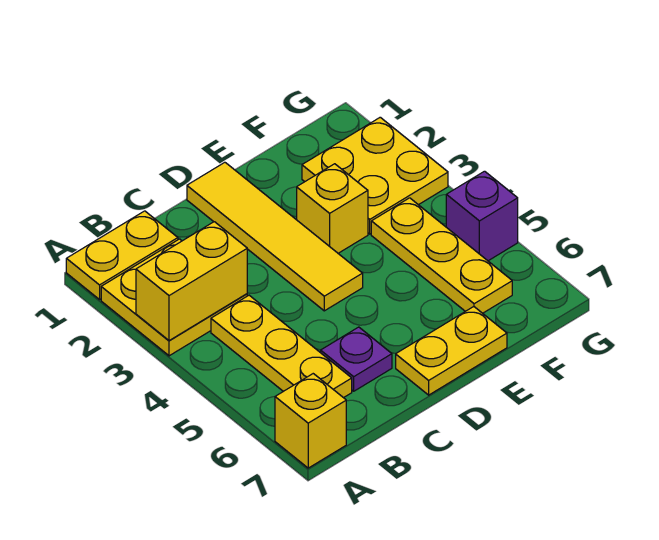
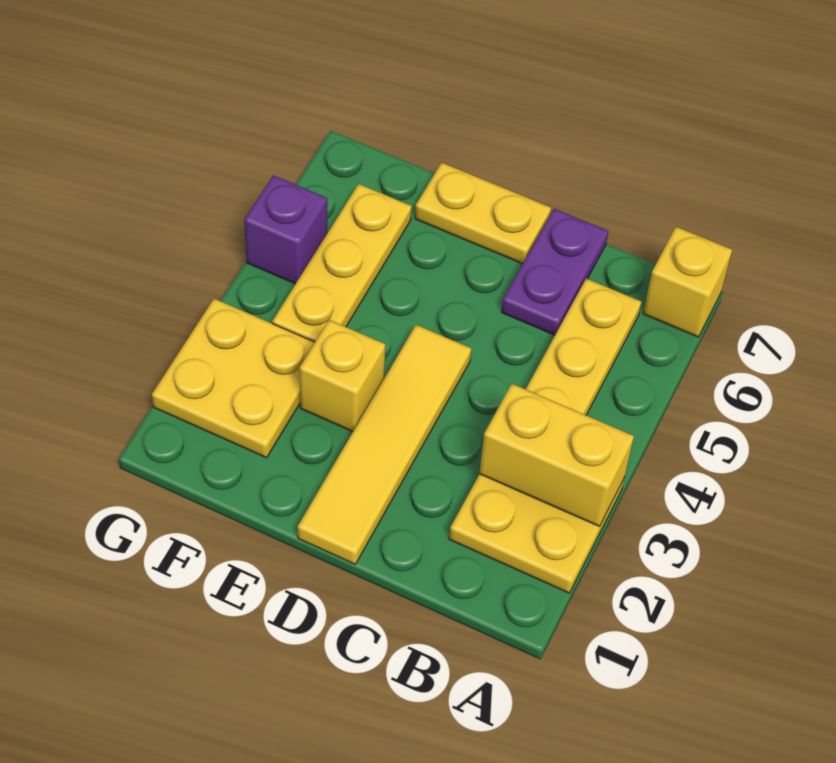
yellow 1x2 plate [66,211,178,300] -> none
purple 1x1 plate [321,327,392,391] -> purple 1x2 plate [501,209,608,335]

